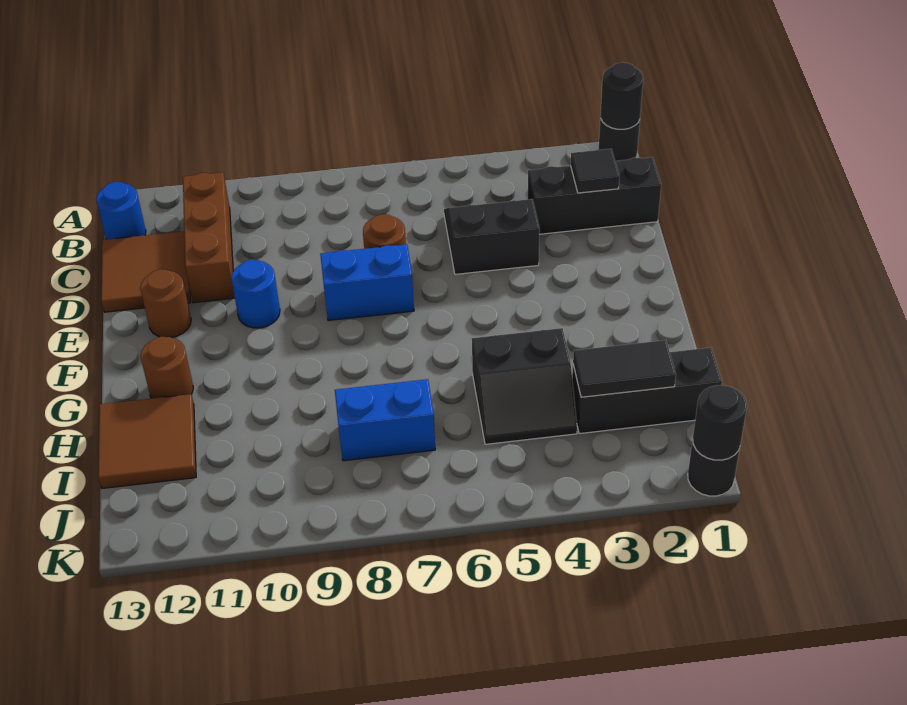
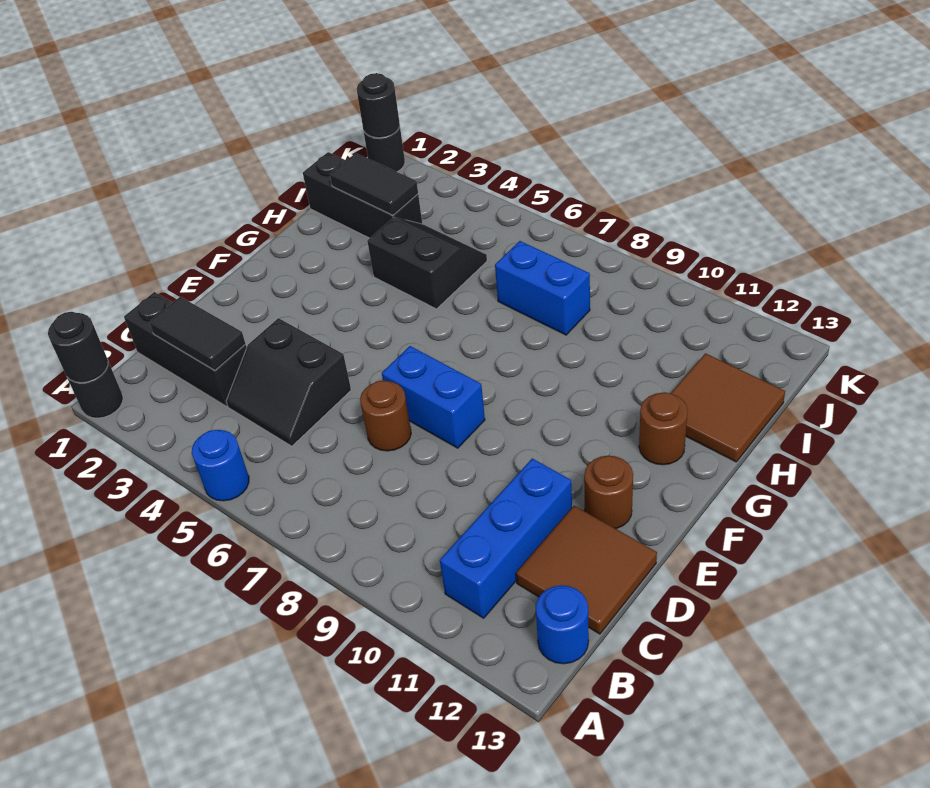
brown 1x3 brick [183,172,235,303] -> blue 1x3 brick [440,459,572,618]
black 1x1 tile [571,149,619,193] -> black 1x2 tile [149,297,245,371]
blue 1x1 round brick [231,260,280,328] -> blue 1x1 round brick moved to [192,430,249,501]

